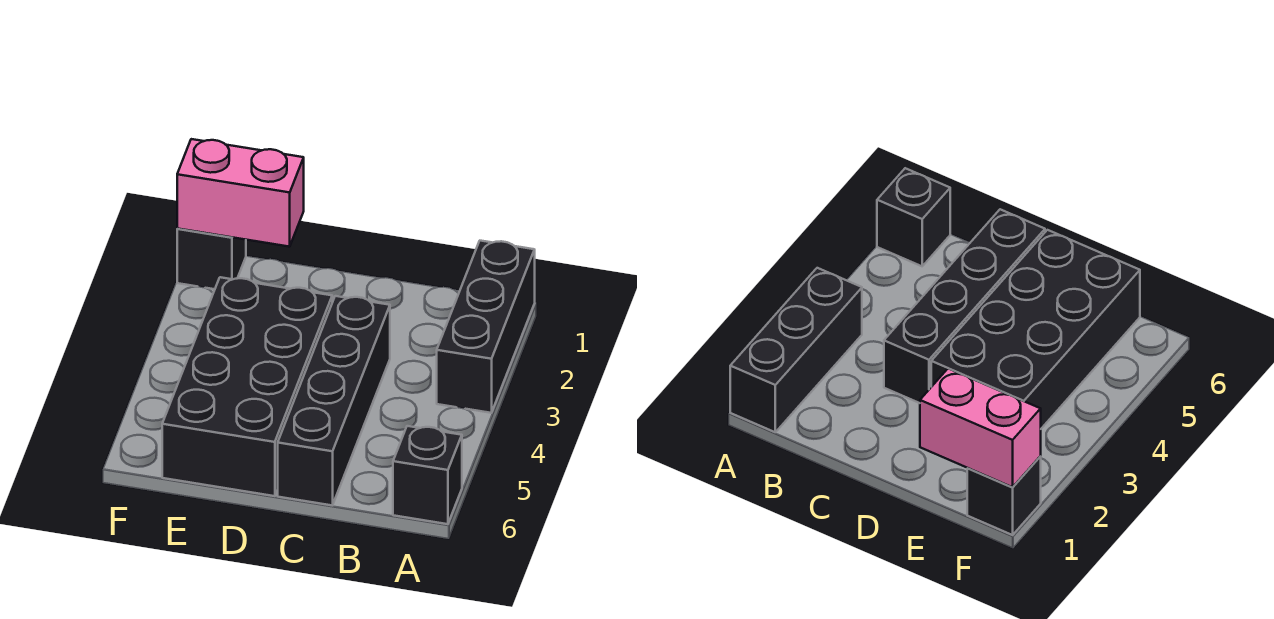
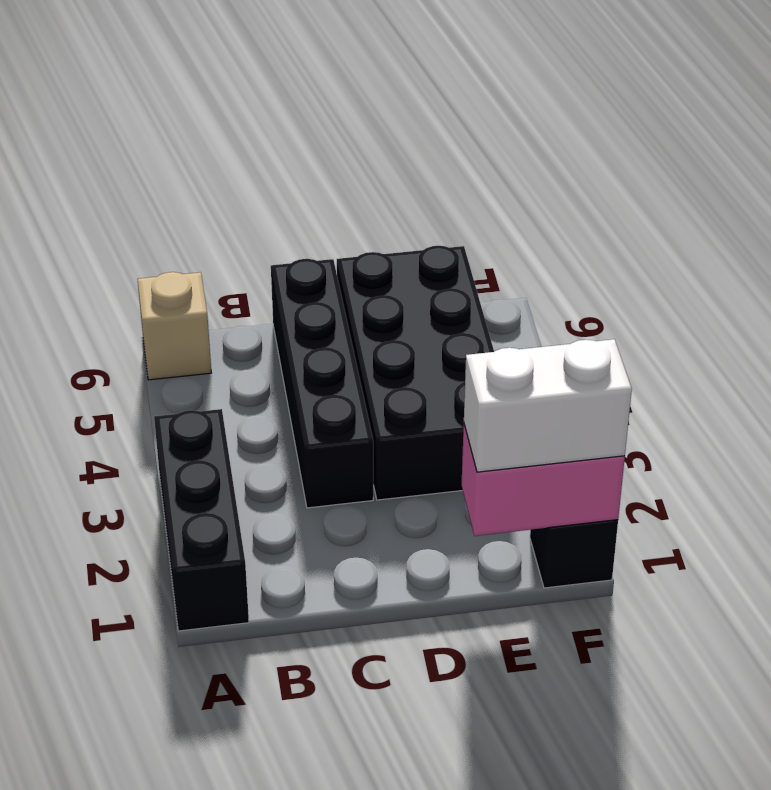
black 1x1 brick [393,426,462,524] -> tan 1x1 brick [138,272,211,380]
none -> white 1x2 brick [464,339,632,472]

